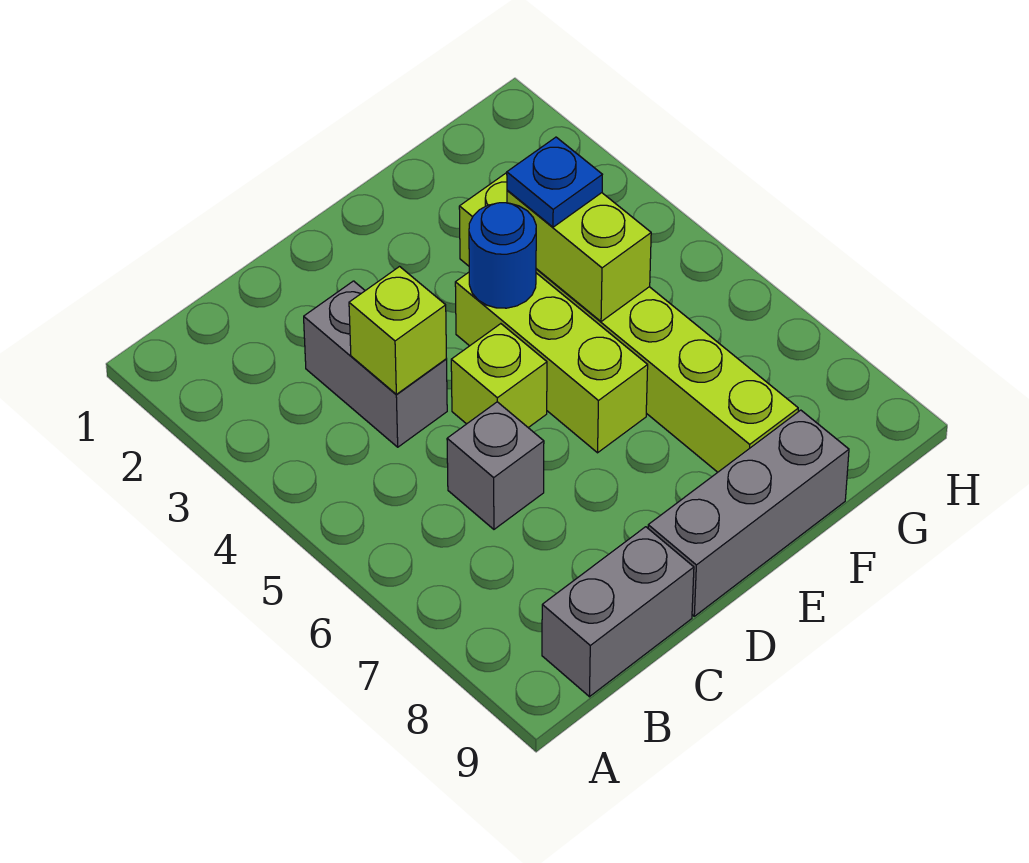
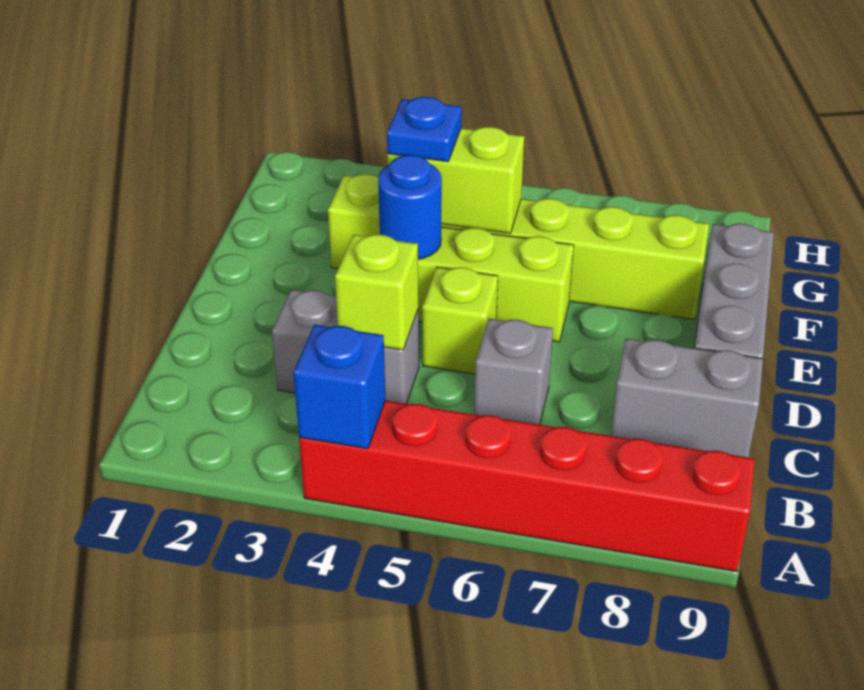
none -> red 1x6 brick [299,401,755,572]
none -> blue 1x1 brick [293,325,386,449]
grey 1x2 brick [542,527,694,697] -> grey 1x2 brick turned to [611,339,763,457]

